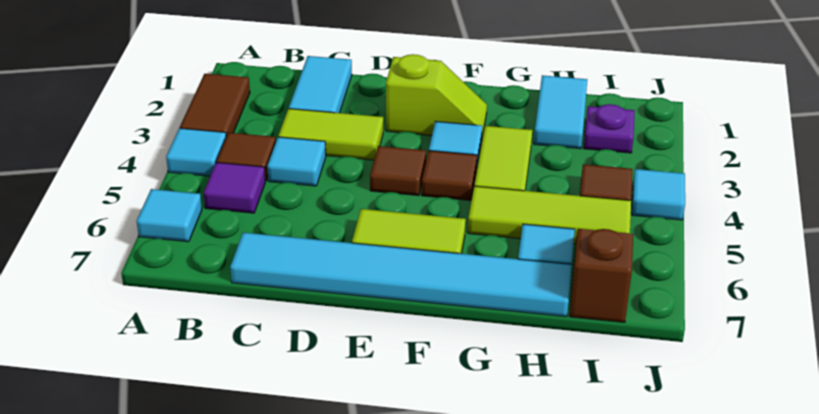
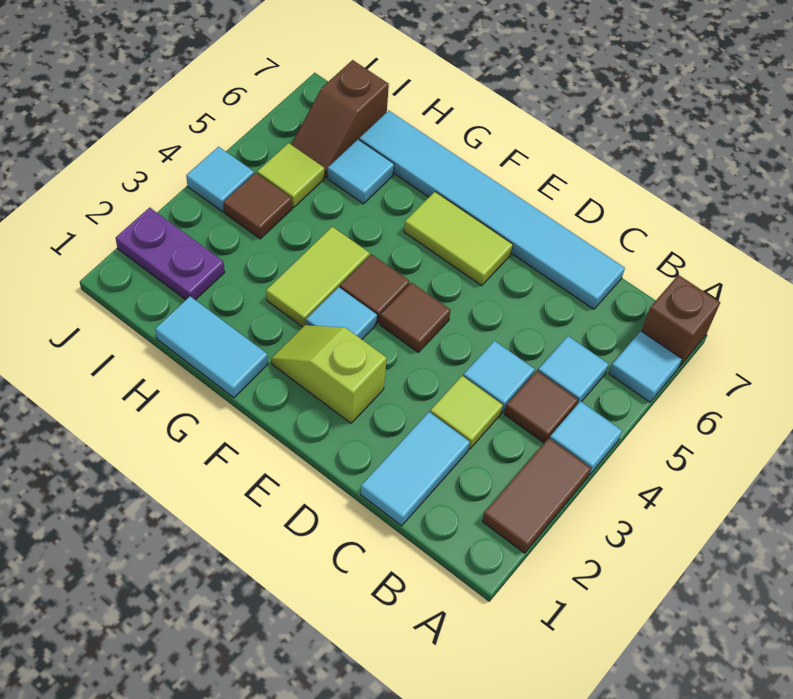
none -> brown 1x1 brick [642,275,720,367]
purple 1x1 tile [204,162,265,213] -> cyan 1x1 tile [538,336,609,404]
lime 1x2 tile [278,109,383,160] -> lime 1x1 tile [430,376,503,449]
lime 1x3 tile [468,186,631,244] -> lime 1x1 tile [257,143,324,208]
cyan 1x2 tile [534,75,587,149] -> cyan 1x2 tile turned to [155,296,268,398]
purple 1x1 plate [584,104,635,153] -> purple 1x2 plate [116,207,225,300]

